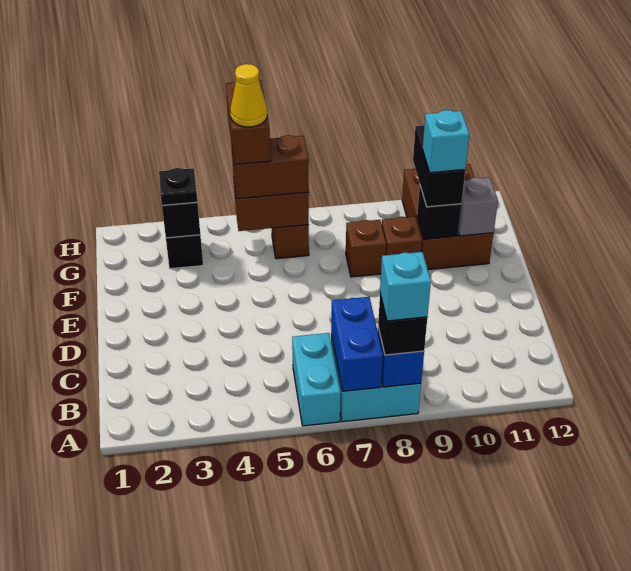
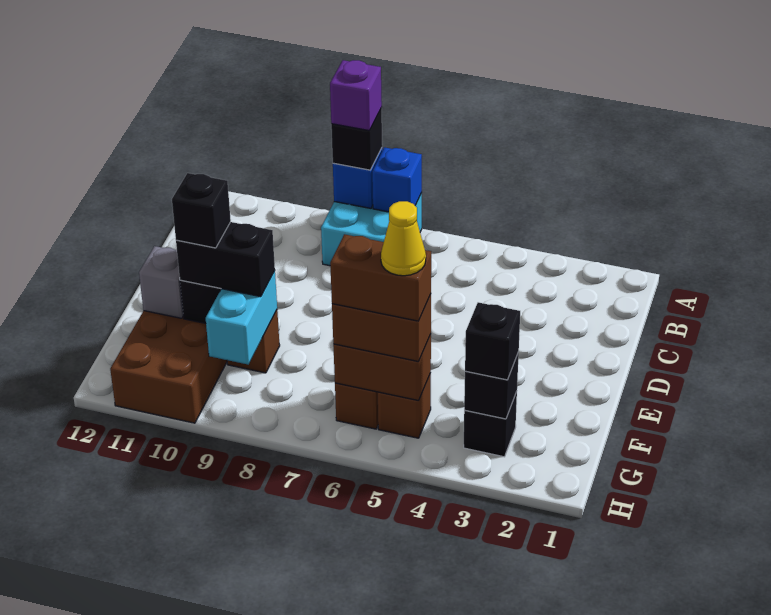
cyan 1x2 brick [292,333,341,426] -> cyan 1x2 brick moved to [206,271,277,365]
blue 1x2 brick [331,297,383,391] -> blue 1x1 brick [372,147,422,212]
cyan 1x1 brick [380,252,431,321] -> purple 1x1 brick [330,60,382,131]
brown 1x1 brick [346,220,386,277] -> brown 1x1 brick moved to [378,373,431,438]
black 1x2 brick [413,125,465,207] -> black 1x2 brick turned to [176,222,275,297]
cyan 1x1 brick [423,110,469,173] -> black 1x1 brick [172,173,231,248]
black 1x1 plate [159,168,197,205] -> black 1x1 brick [465,302,520,380]
brown 1x2 brick [226,80,271,165] -> brown 1x2 brick turned to [330,234,431,321]

